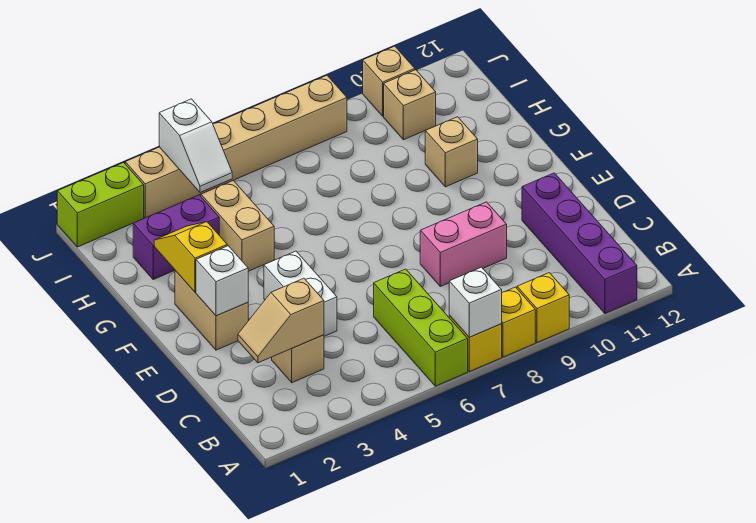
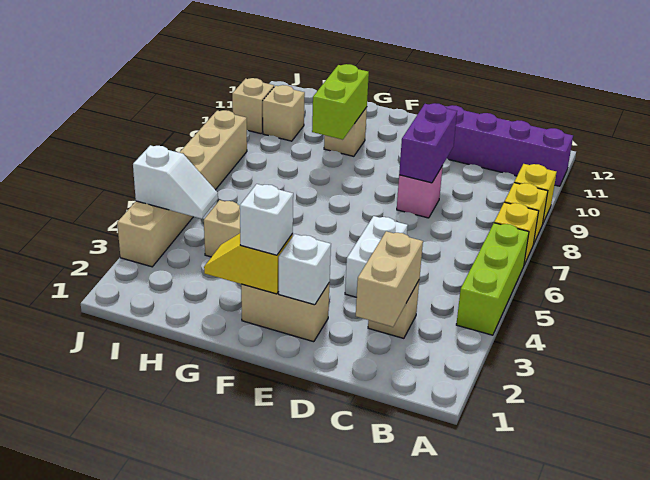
lime 1x3 brick [374,269,468,386] -> lime 1x3 brick turned to [456,223,529,335]
white 1x1 brick [449,267,502,337] -> white 1x1 brick moved to [240,184,293,255]
tan 1x2 slope [238,278,324,363] -> tan 1x2 brick [356,231,423,327]
white 1x2 brick [264,251,337,336] -> white 1x2 brick turned to [345,216,408,297]
pink 1x2 brick [420,202,507,286] -> pink 1x1 brick [397,166,443,218]
purple 1x2 brick [133,195,219,279] -> purple 1x2 brick moved to [399,103,457,183]
lime 1x2 brick [57,163,144,247] -> lime 1x2 brick moved to [312,64,369,140]

